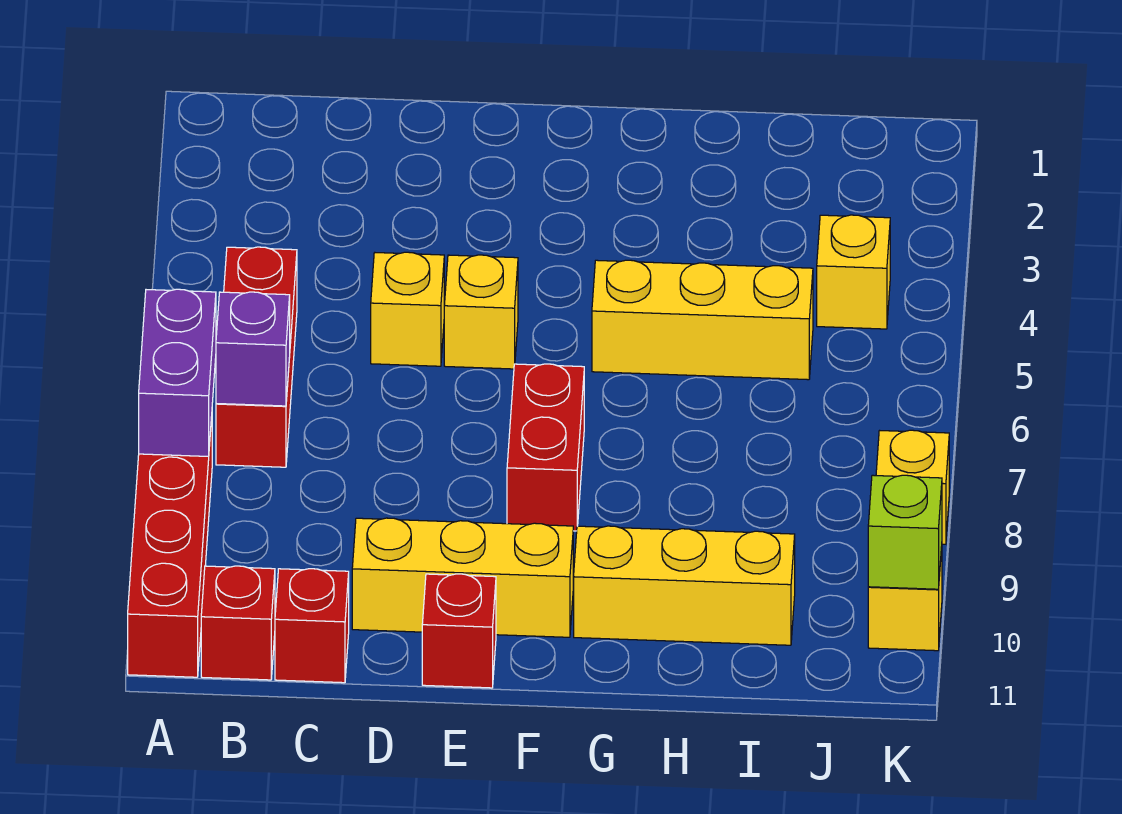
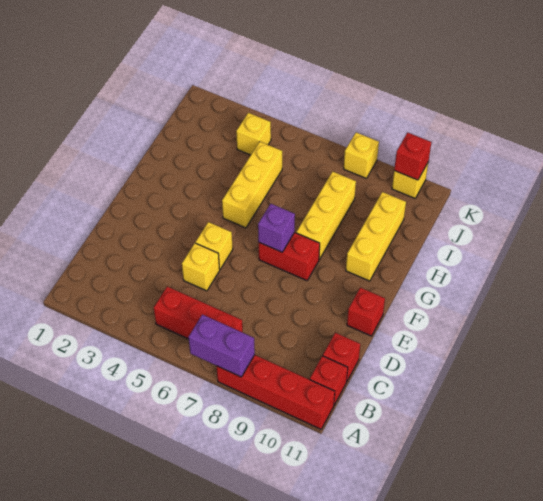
purple 1x1 brick [216,292,290,406] -> purple 1x1 brick moved to [258,204,295,252]
yellow 1x3 brick [352,518,573,637] -> yellow 1x3 brick moved to [296,171,356,260]
lime 1x1 brick [868,475,942,589] -> red 1x1 brick [394,132,431,180]

